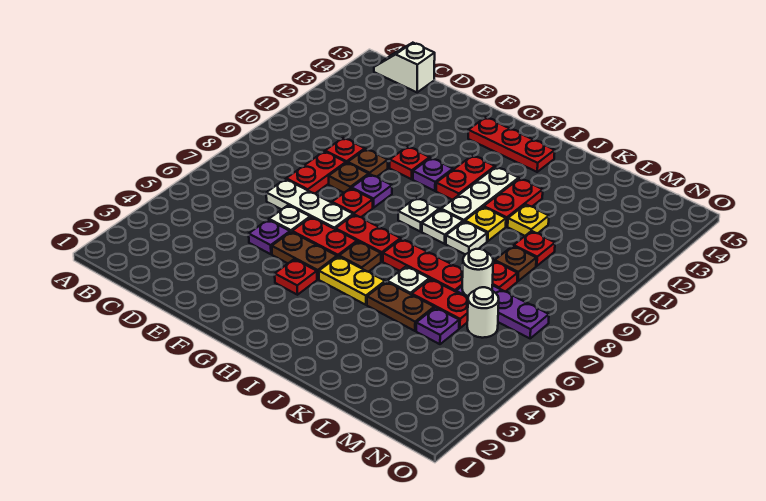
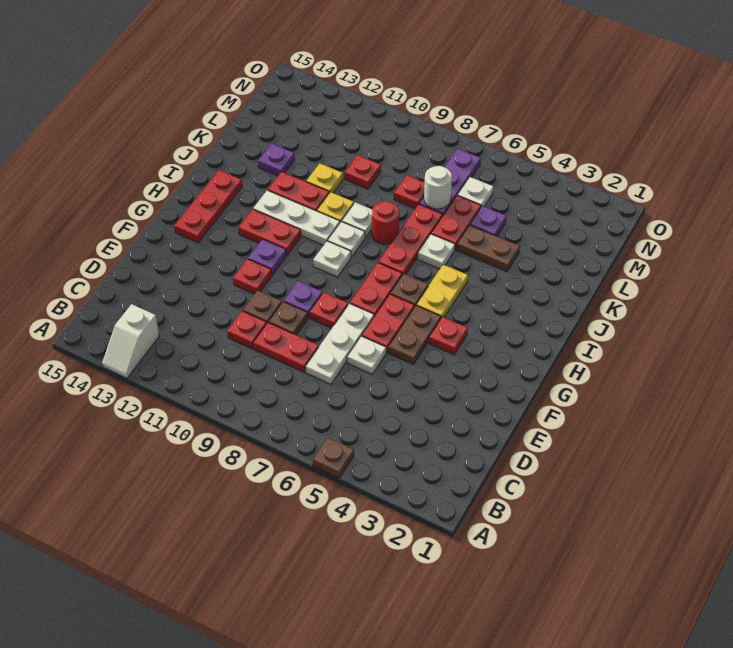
white 1x2 slope [374,43,435,92] -> white 1x2 slope moved to [102,304,159,378]
purple 1x1 plate [249,220,290,254] -> purple 1x1 plate moved to [258,144,295,176]
brown 1x2 plate [367,282,434,331] -> brown 1x2 plate turned to [457,225,520,272]
none -> red 1x1 round brick [372,201,399,244]
brown 1x1 plate [495,246,536,281] -> brown 1x1 plate moved to [313,438,354,478]
white 1x1 round brick [467,287,499,338] -> white 1x1 plate [457,177,493,207]

